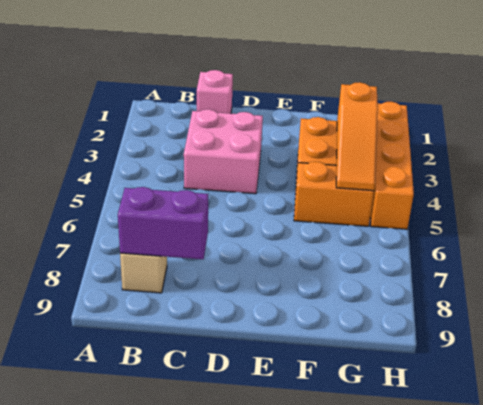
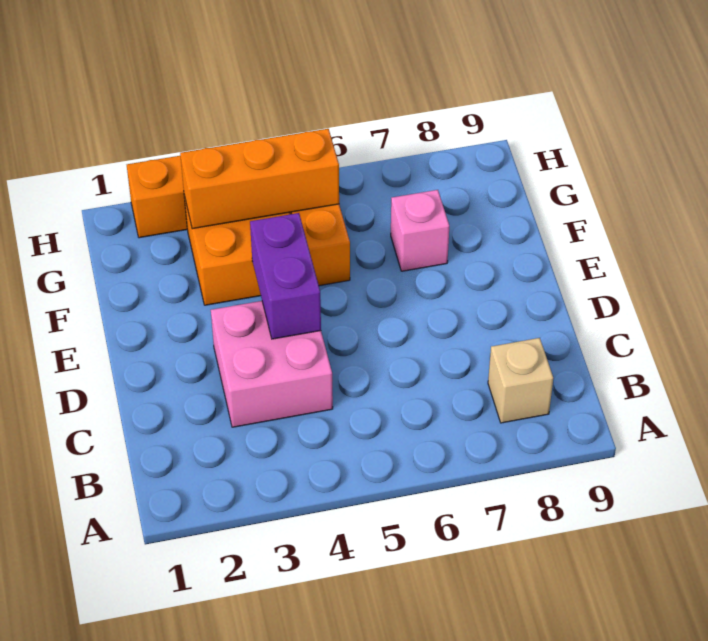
purple 1x2 brick [118,187,208,259] -> purple 1x2 brick moved to [250,213,321,339]
pink 1x1 brick [197,70,233,113] -> pink 1x1 brick moved to [391,190,449,271]
orange 1x3 slope [336,82,378,191] -> orange 1x3 brick [180,129,339,229]

